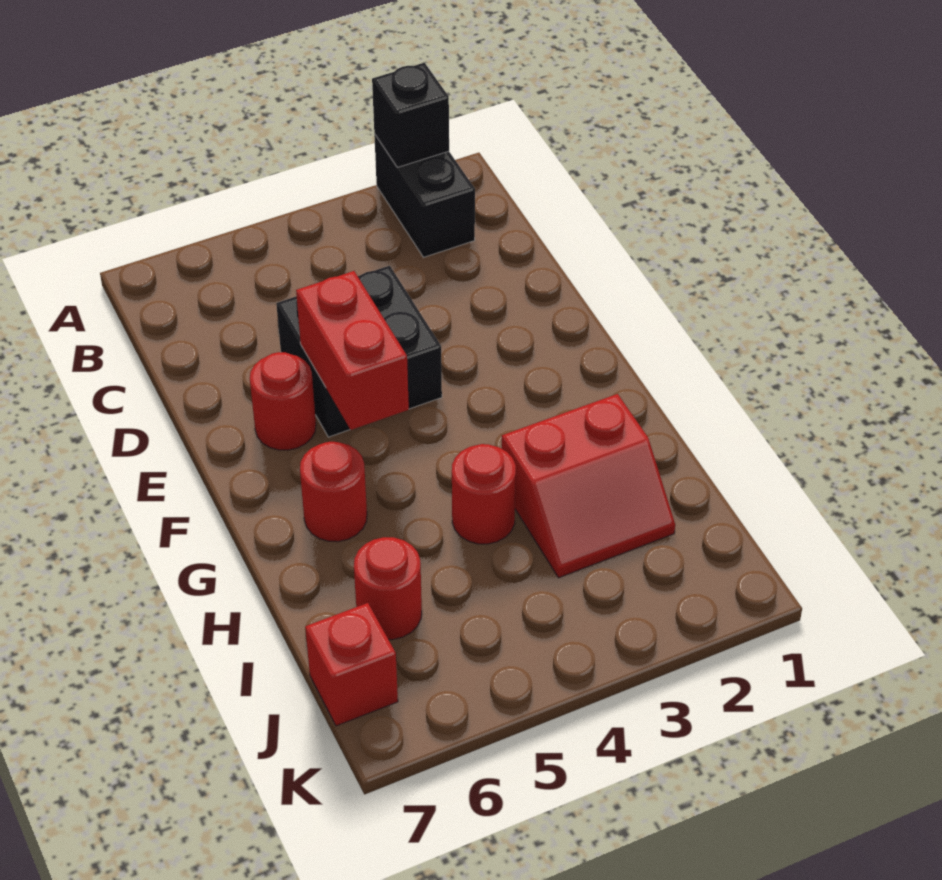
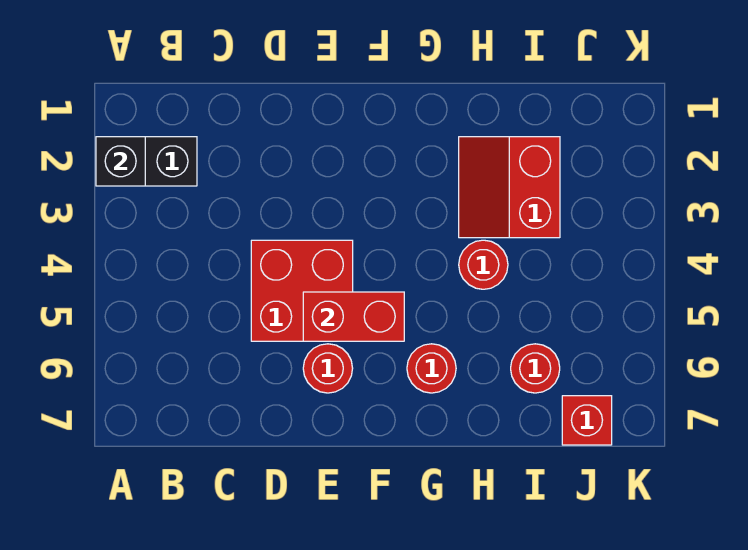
black 2x2 brick [276,266,442,437] -> red 2x2 brick [251,240,353,341]
red 2x2 slope [502,394,675,578] -> red 2x2 slope turned to [459,137,560,238]

